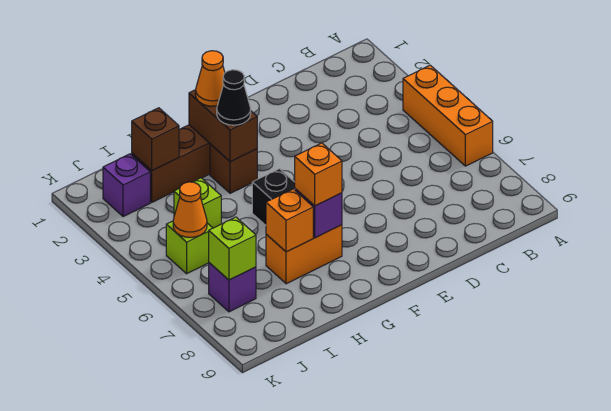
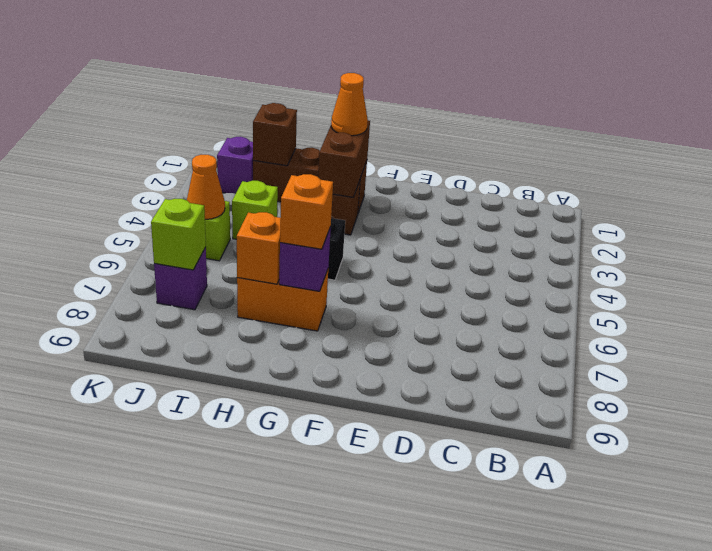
orange 1x3 brick [403,65,493,166] -> none
black 1x1 cone [217,70,251,125] -> none

